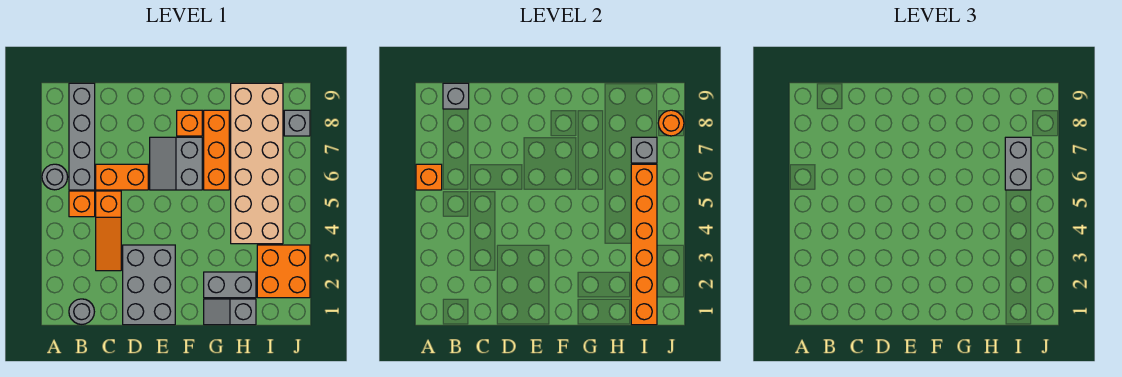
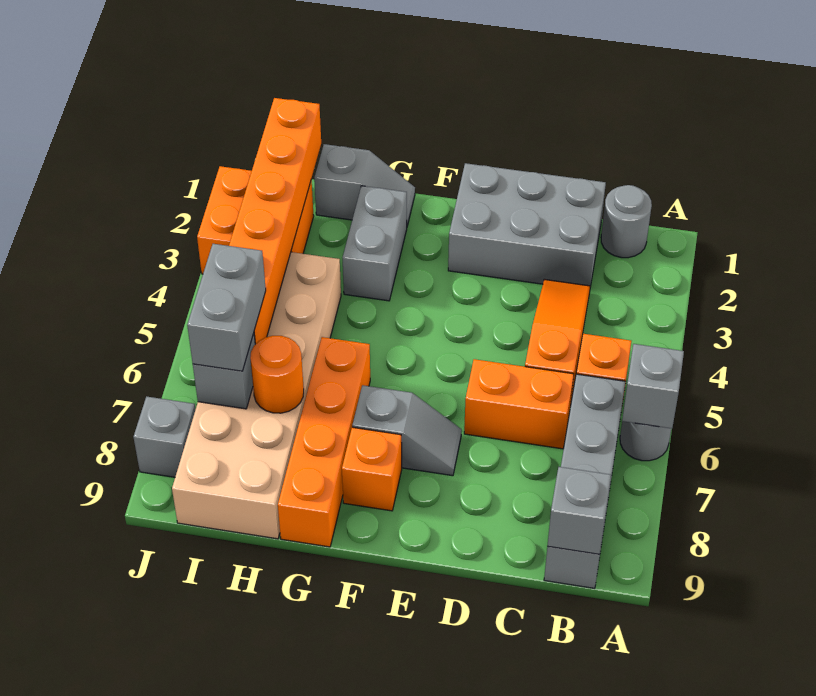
orange 1x1 brick [416,164,442,190] -> grey 1x1 brick [622,344,684,429]
grey 2x3 brick [123,245,175,325] -> grey 2x3 brick turned to [448,163,606,287]
grey 2x2 slope [150,137,202,190] -> grey 1x2 slope [352,385,462,476]
grey 1x2 brick [204,272,256,298] -> grey 1x2 brick turned to [342,186,407,301]
orange 1x3 brick [204,110,229,190] -> orange 1x4 brick [278,337,370,547]
orange 1x1 round brick [658,110,684,136] -> orange 1x1 round brick moved to [250,336,304,413]

